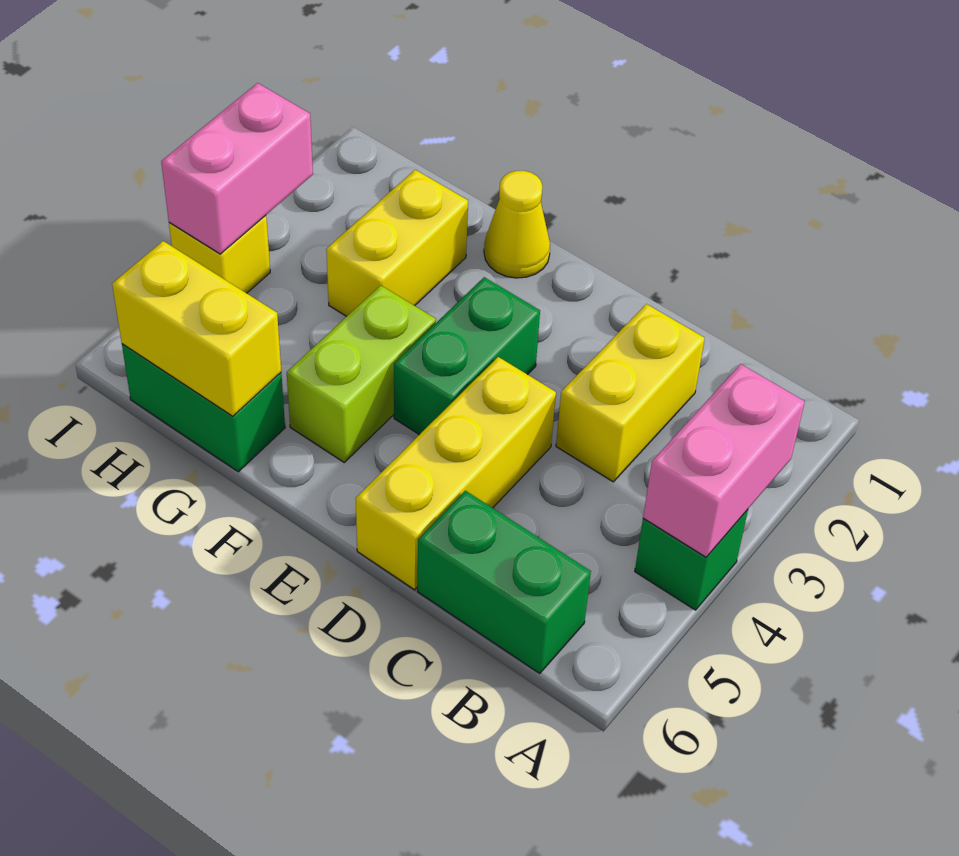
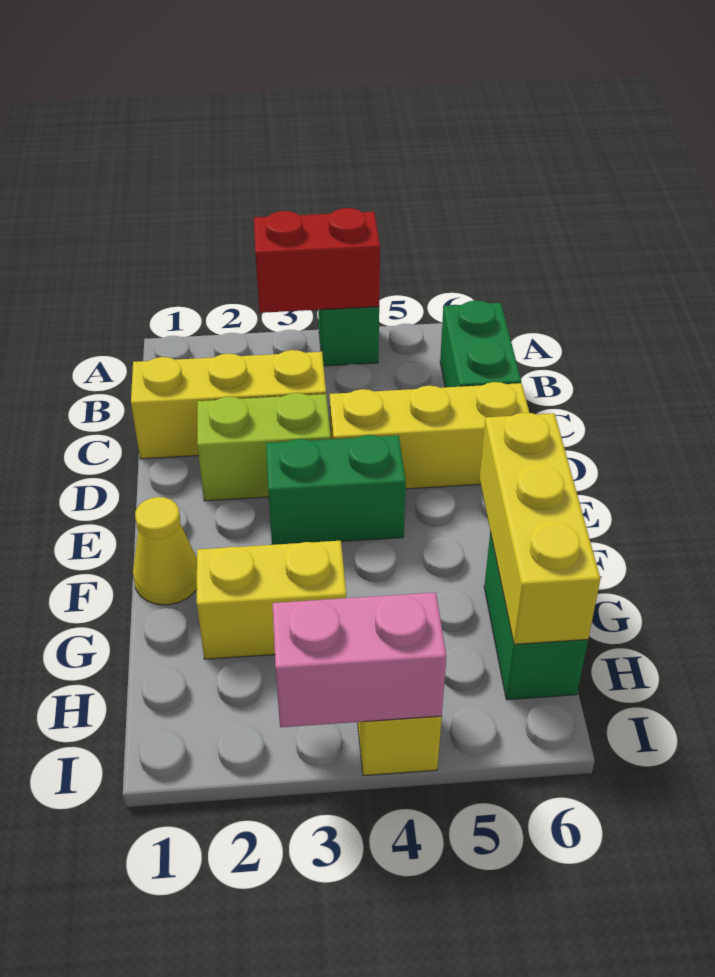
pink 1x2 brick [643,364,805,557] -> red 1x2 brick [254,208,380,313]
yellow 1x2 brick [556,304,705,482] -> yellow 1x3 brick [131,350,326,459]
lime 1x2 brick [287,285,436,462] -> lime 1x2 brick moved to [197,393,331,501]
yellow 1x2 brick [112,241,281,416] -> yellow 1x3 brick [480,413,601,644]

